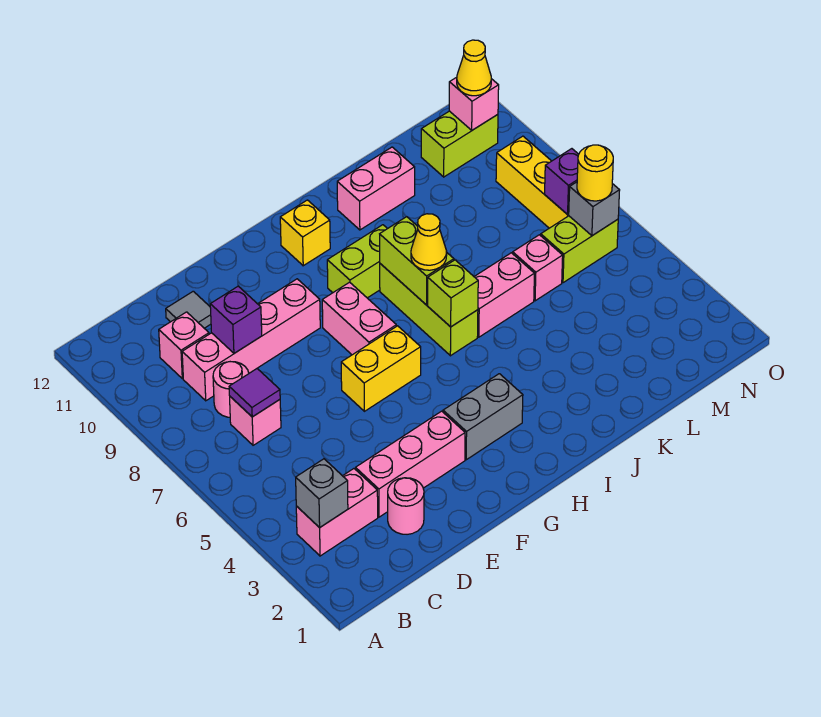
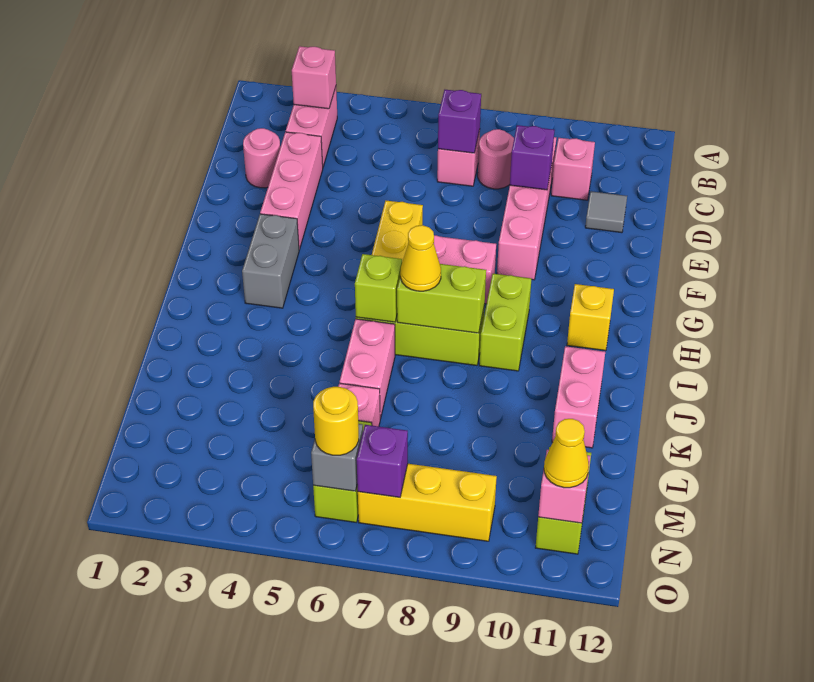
grey 1x1 brick [296,459,348,528] -> pink 1x1 brick [292,46,336,109]
purple 1x1 tile [229,369,280,417] -> purple 1x1 brick [438,90,481,153]

